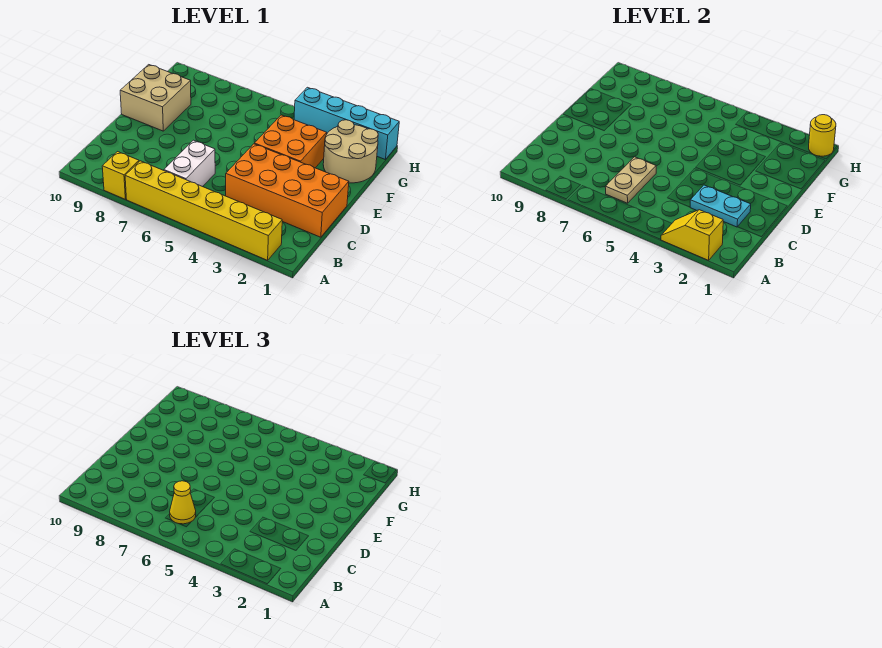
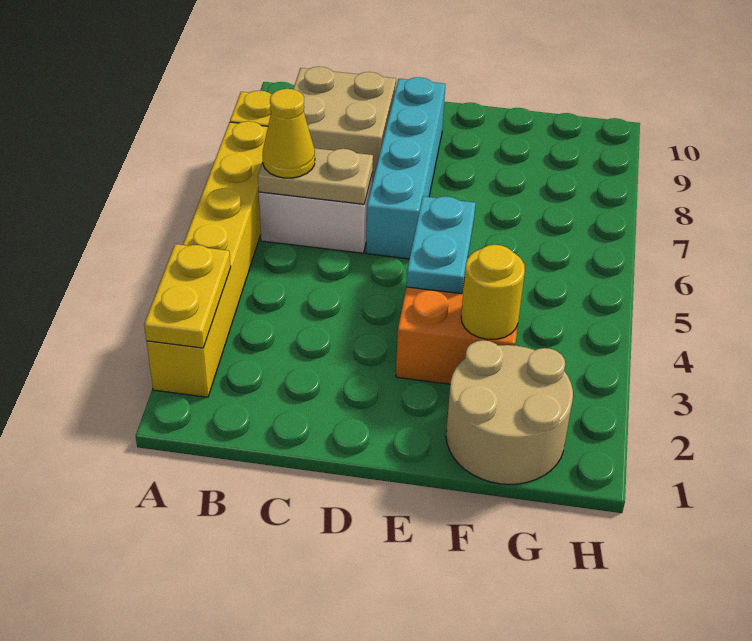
yellow 1x2 slope [661,210,723,260] -> yellow 1x2 plate [144,244,231,348]
orange 2x4 brick [226,144,349,237] -> none
cyan 1x2 plate [690,185,751,227] -> cyan 1x2 plate moved to [406,196,476,294]
tan 2x2 brick [120,65,191,131] -> tan 2x2 brick moved to [293,67,396,183]
cyan 1x4 brick [294,87,399,160] -> cyan 1x4 brick moved to [366,77,445,259]
yellow 1x1 round brick [809,115,836,156] -> yellow 1x1 round brick moved to [461,245,525,339]

